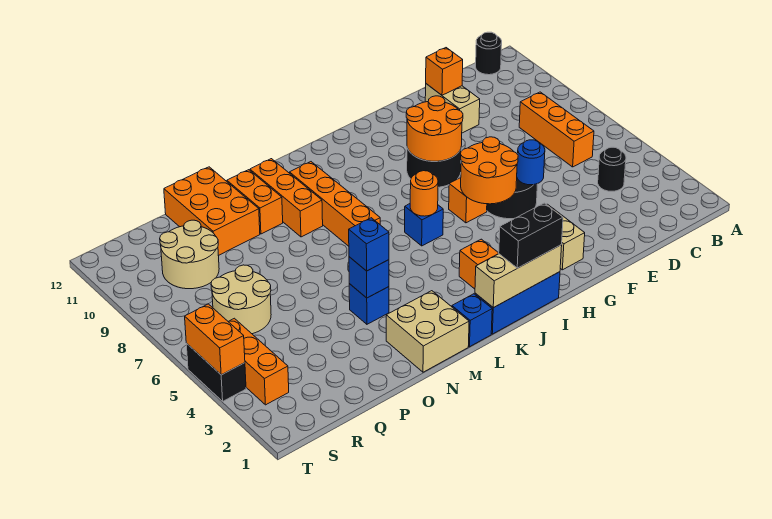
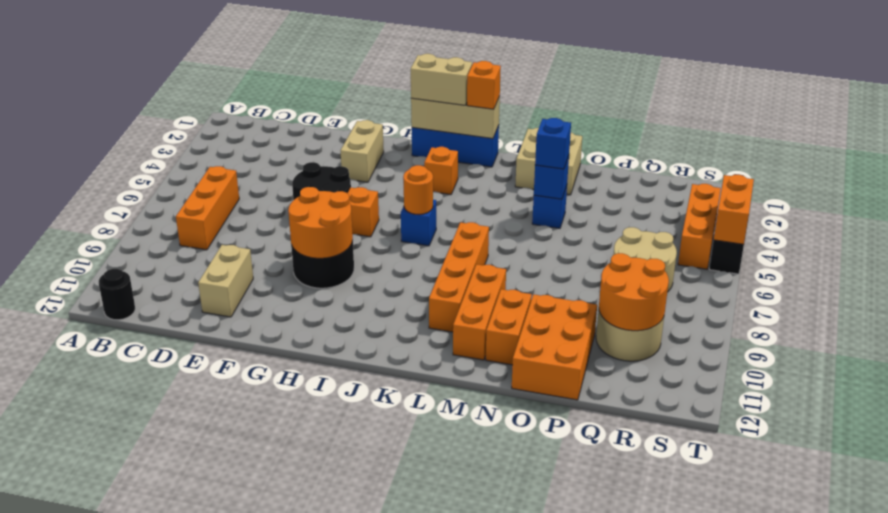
black 1x1 round brick [598,147,626,191] -> none
orange 1x1 brick [426,48,463,95] -> orange 1x1 brick moved to [467,61,501,109]
blue 1x1 round brick [517,140,545,185] -> none
orange 2x2 round brick [461,137,518,204] -> orange 2x2 round brick moved to [599,253,669,331]
black 1x2 brick [499,203,563,268] -> tan 1x2 brick [411,54,472,105]
blue 1x1 brick [452,294,492,347] -> none

